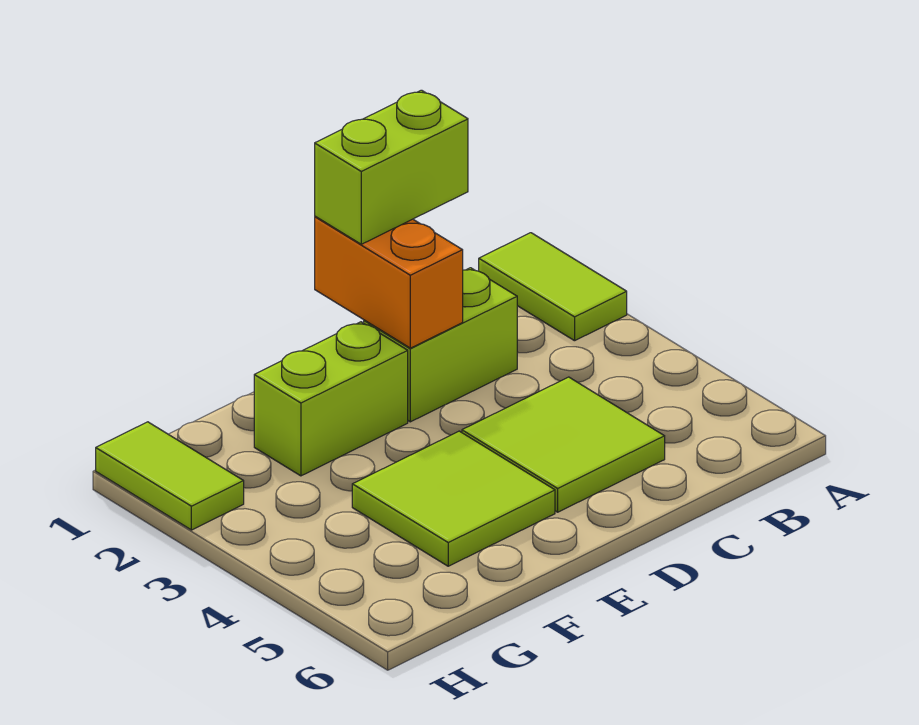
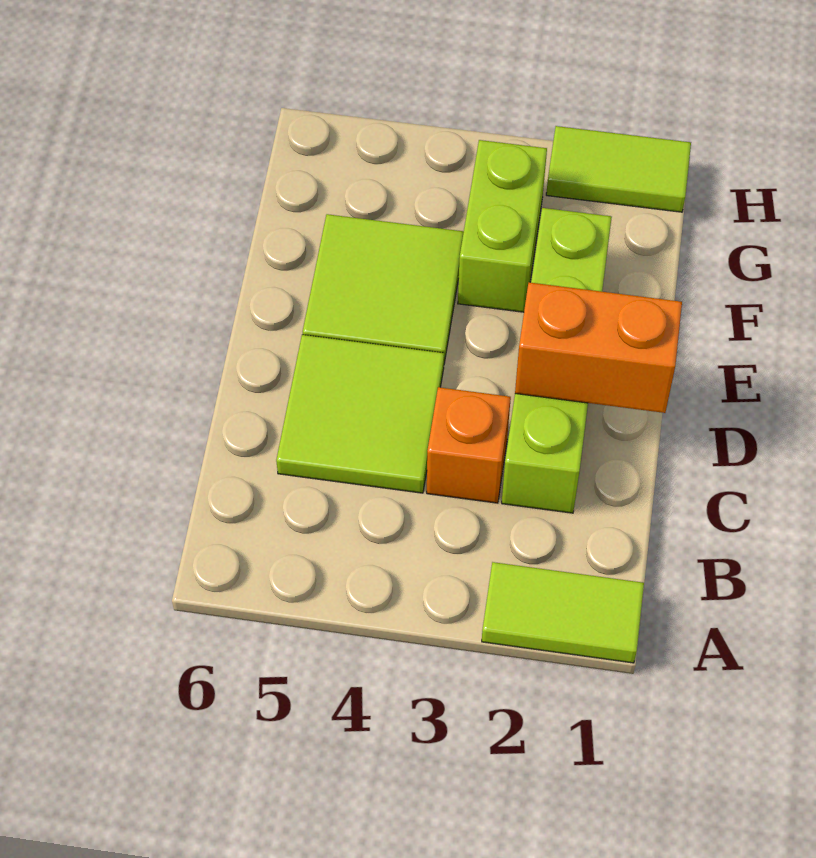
lime 1x2 brick [315,90,468,244] -> lime 1x2 brick moved to [458,140,547,312]
none -> orange 1x1 brick [427,387,511,503]

